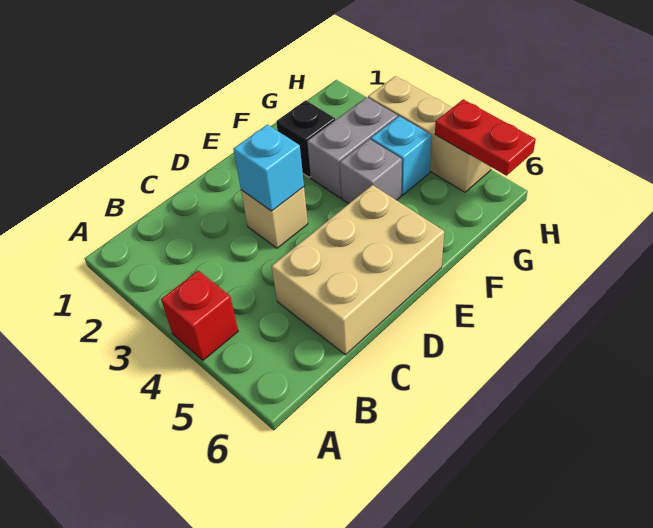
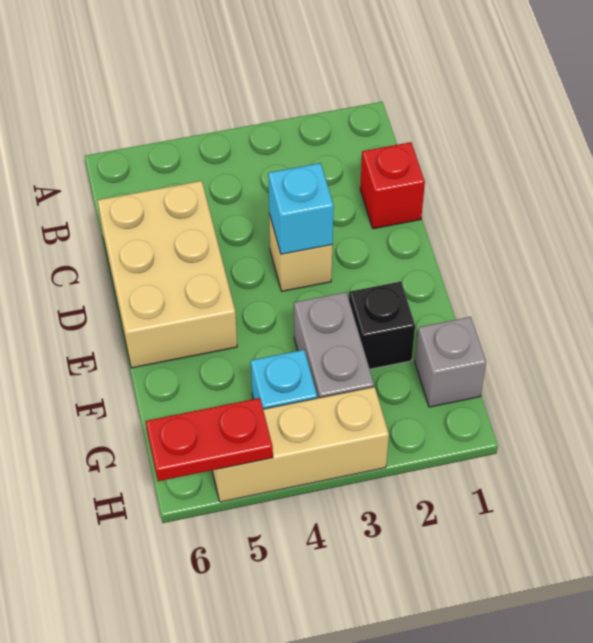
red 1x1 brick [161,271,238,360] -> red 1x1 brick moved to [360,142,425,229]
grey 1x1 brick [340,139,402,204] -> grey 1x1 brick moved to [415,317,486,407]

